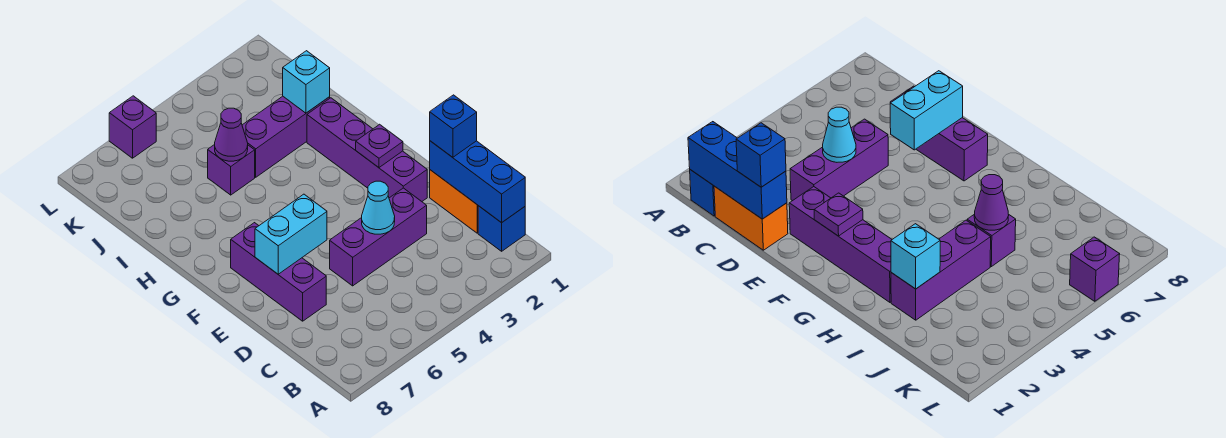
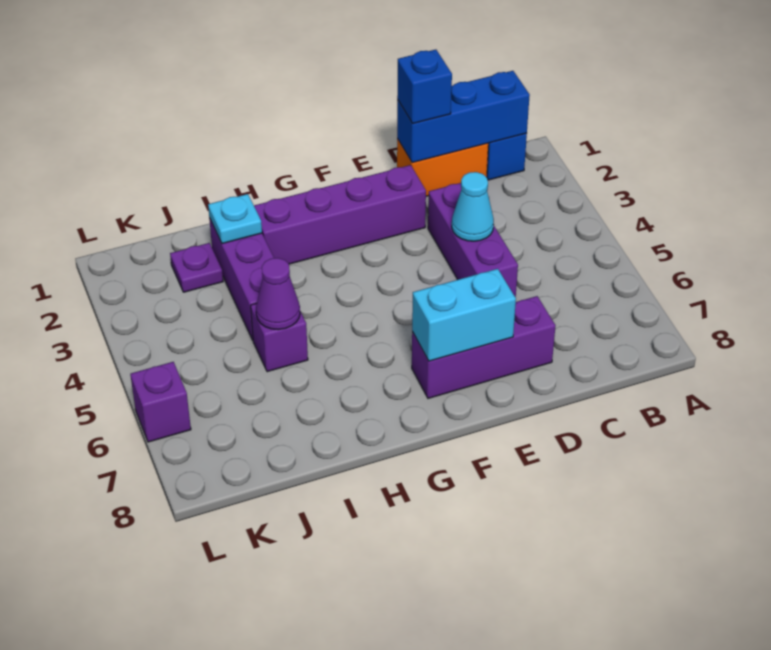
cyan 1x2 brick [255,194,327,274] -> cyan 1x2 brick turned to [412,269,516,361]
purple 1x1 plate [356,124,403,167] -> purple 1x1 plate moved to [170,243,223,292]
cyan 1x1 brick [283,51,330,113] -> cyan 1x1 plate [208,194,262,244]

